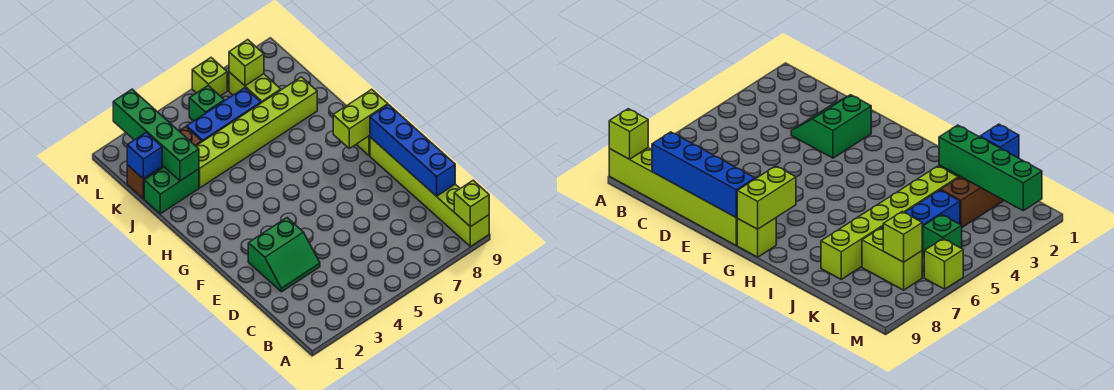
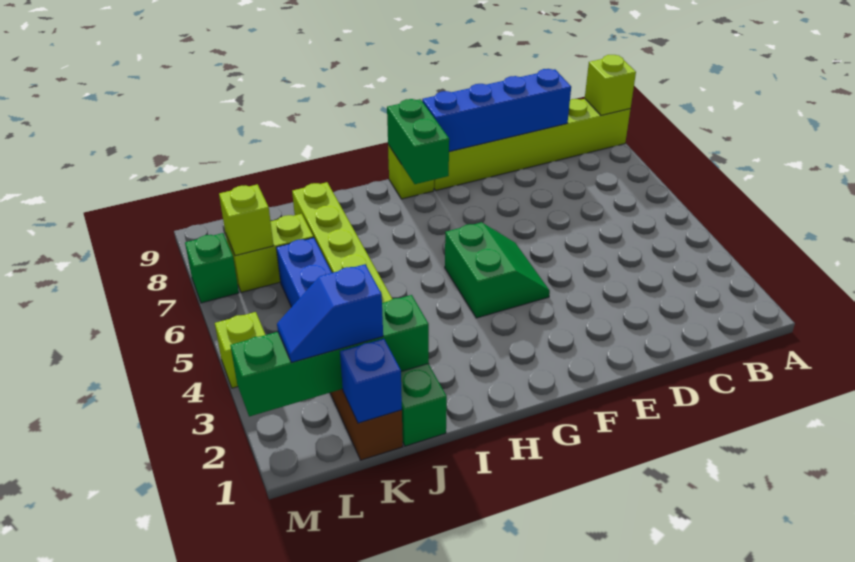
green 2x2 slope [248,218,320,292] -> green 2x2 slope moved to [445,222,550,318]
lime 1x2 brick [333,89,388,148] -> green 1x2 brick [387,99,449,184]
none -> blue 1x2 slope [277,264,383,363]
green 1x1 brick [189,86,224,121] -> green 1x1 brick moved to [185,233,239,303]
lime 1x1 brick [192,58,227,96] -> lime 1x1 brick moved to [215,312,265,388]

